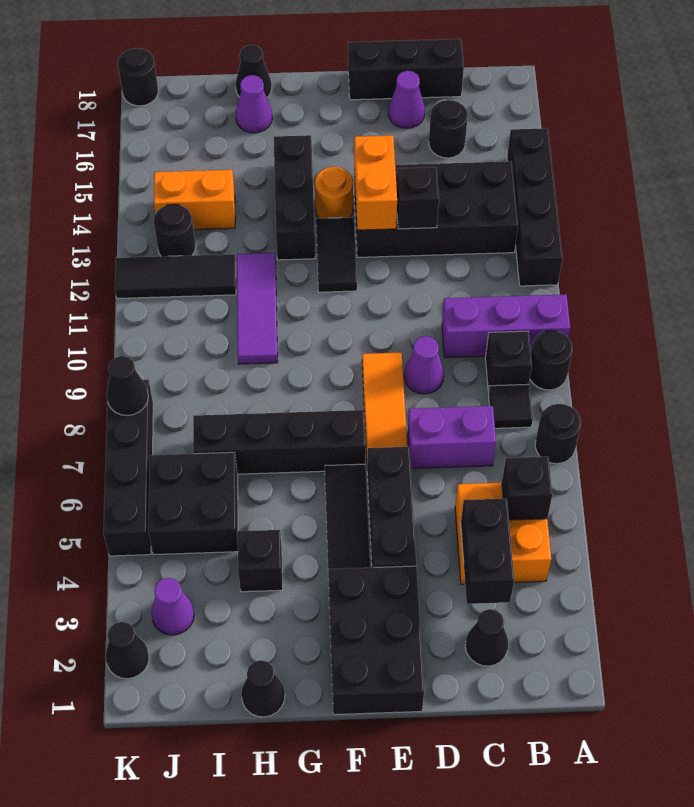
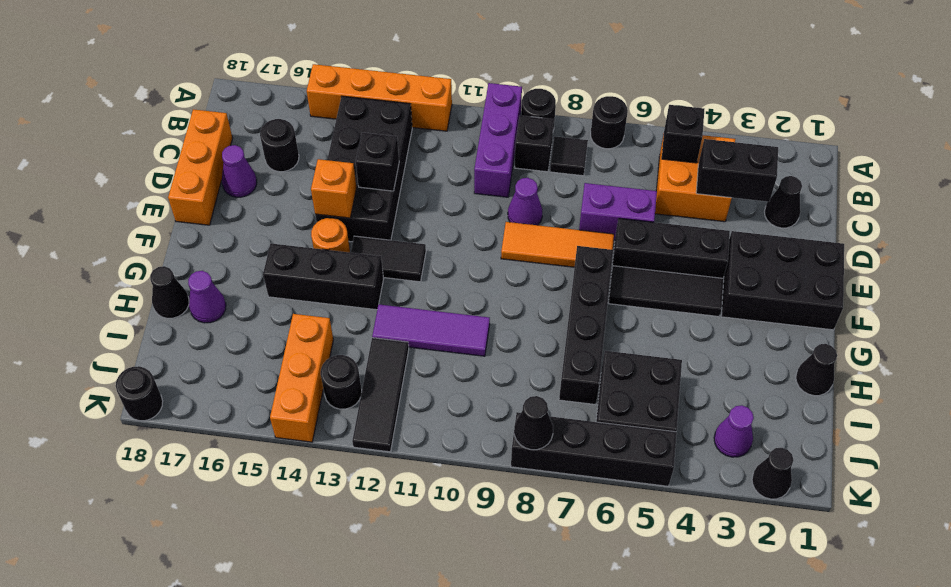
black 1x4 brick [507,128,563,286] -> orange 1x4 brick [307,64,452,131]
purple 1x2 brick [408,406,496,468] -> purple 1x2 brick turned to [579,183,657,240]
black 1x3 brick [348,39,464,100] -> orange 1x3 brick [168,109,233,225]
orange 1x2 brick [354,135,397,230] -> orange 1x1 brick [311,159,357,218]
black 1x1 brick [238,530,283,592] -> none
orange 1x2 brick [154,170,235,230] -> orange 1x3 brick [270,314,333,442]

